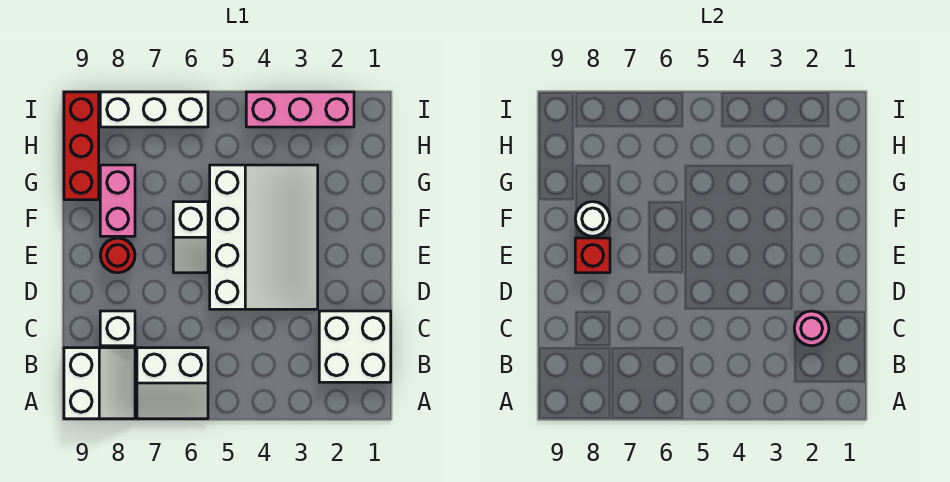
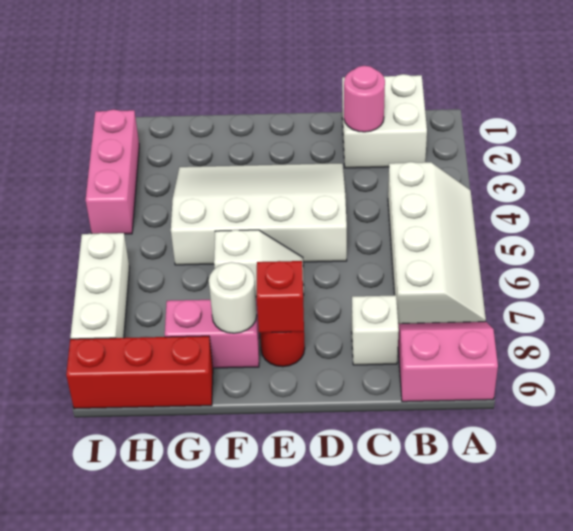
white 2x2 slope [137,348,208,419] -> white 2x4 slope [388,162,486,324]
white 2x2 slope [64,348,135,419] -> pink 2x2 slope [398,322,498,402]

